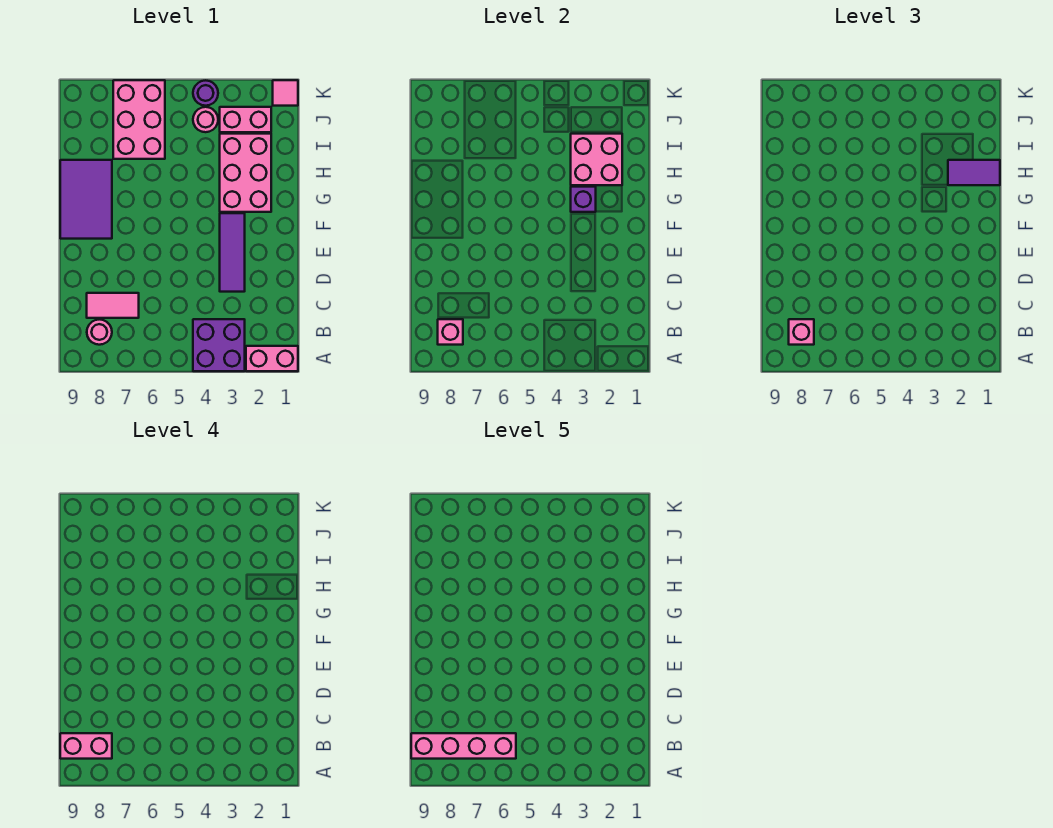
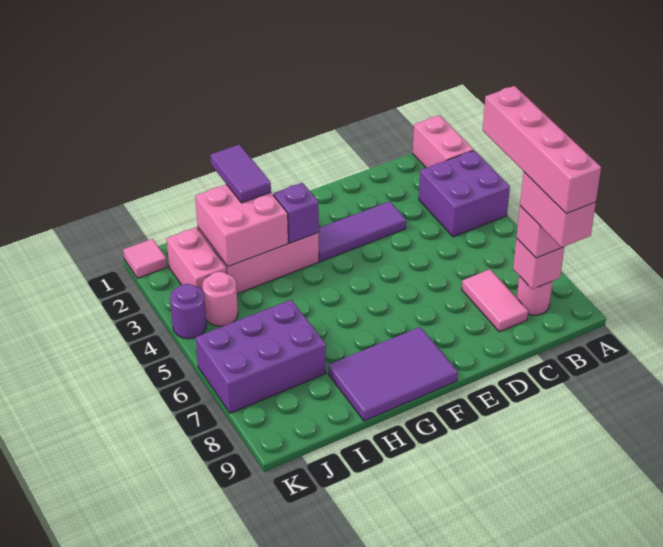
pink 2x3 brick [113,80,165,159] -> purple 2x3 brick [196,300,326,413]

